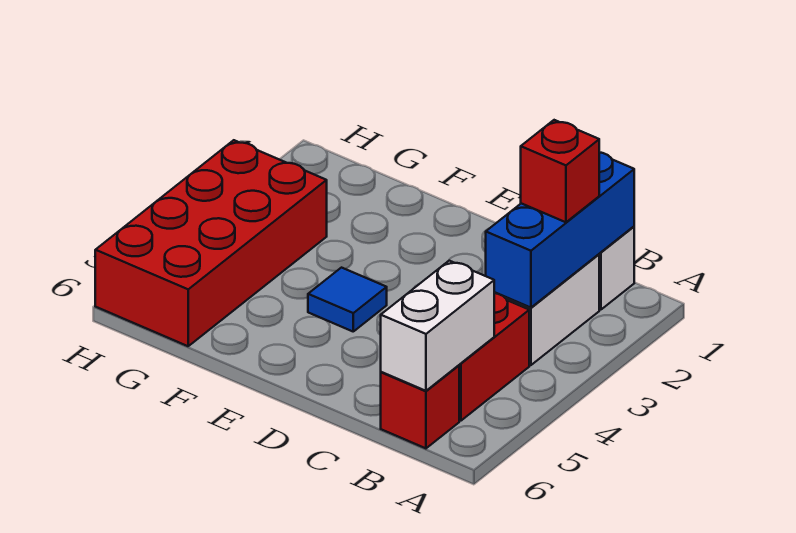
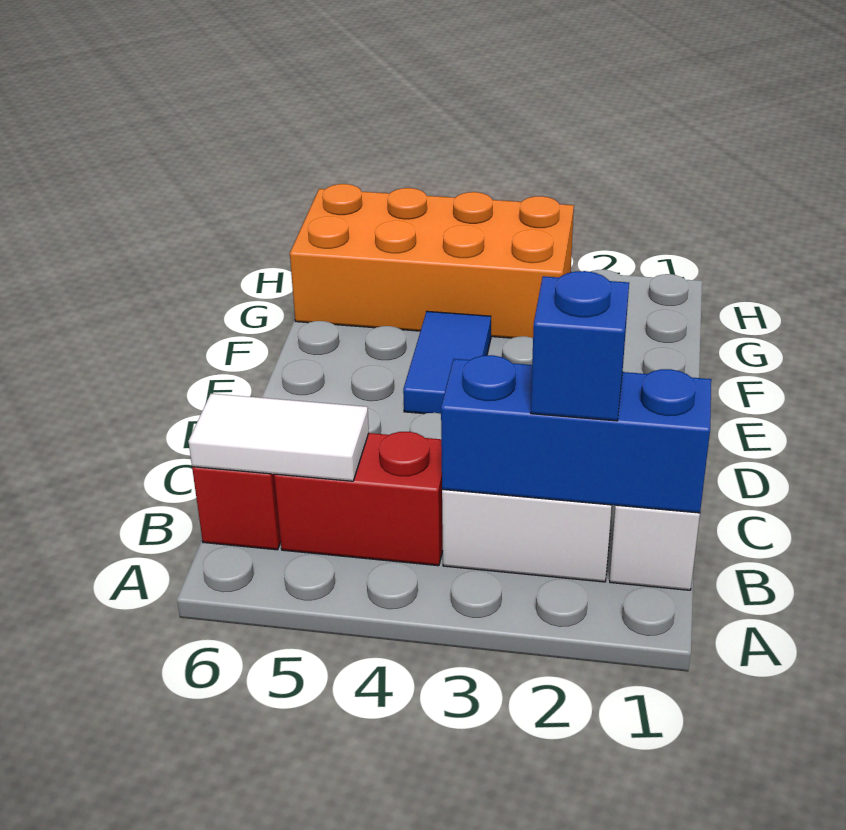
red 1x1 brick [521,120,599,222] -> blue 1x1 brick [531,271,629,421]
white 1x2 brick [381,261,494,391] -> white 1x2 tile [188,394,369,481]
blue 1x1 tile [308,268,387,331] -> blue 1x2 tile [403,311,491,414]
red 2x4 brick [95,140,327,346] -> orange 2x4 brick [290,184,574,338]

